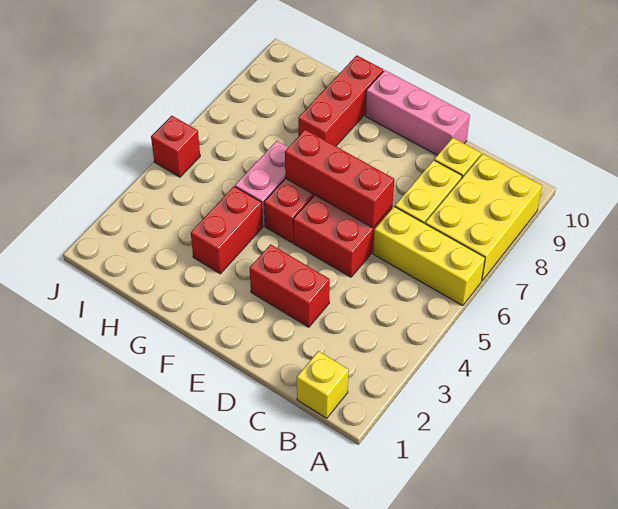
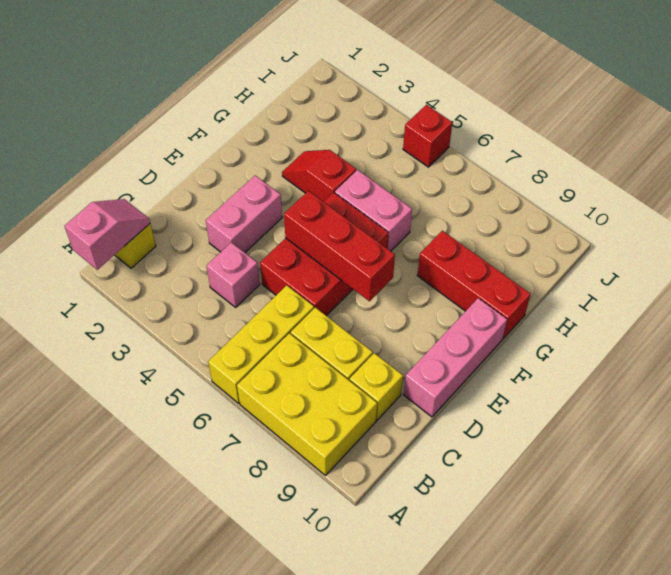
none -> pink 1x2 slope [65,199,150,270]
none -> pink 1x1 brick [207,242,260,307]
red 1x2 brick [250,244,330,327] -> pink 1x2 brick [206,176,282,252]
red 1x3 brick [285,130,394,228] -> red 1x3 brick turned to [284,191,395,301]
red 1x2 brick [191,186,263,274] -> red 1x2 slope [282,150,356,202]

